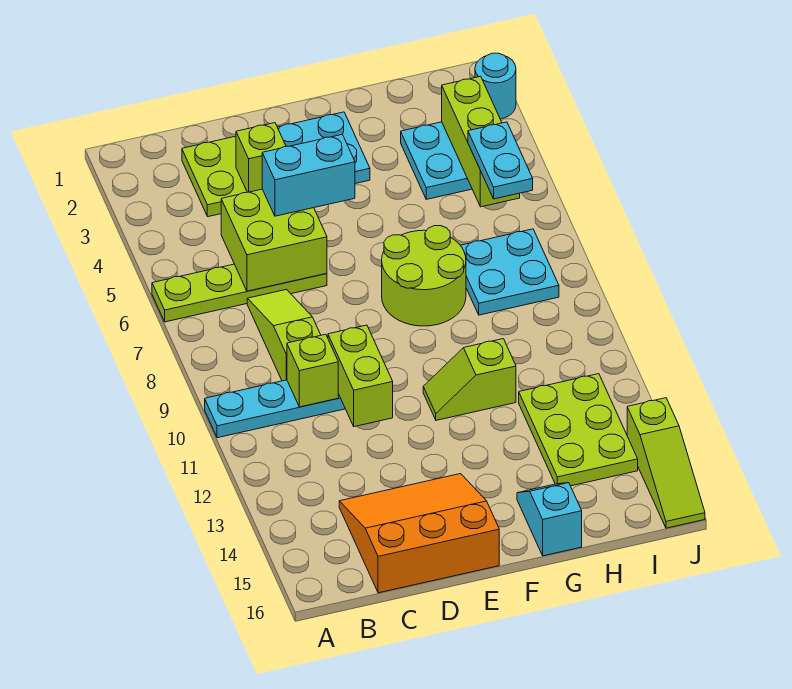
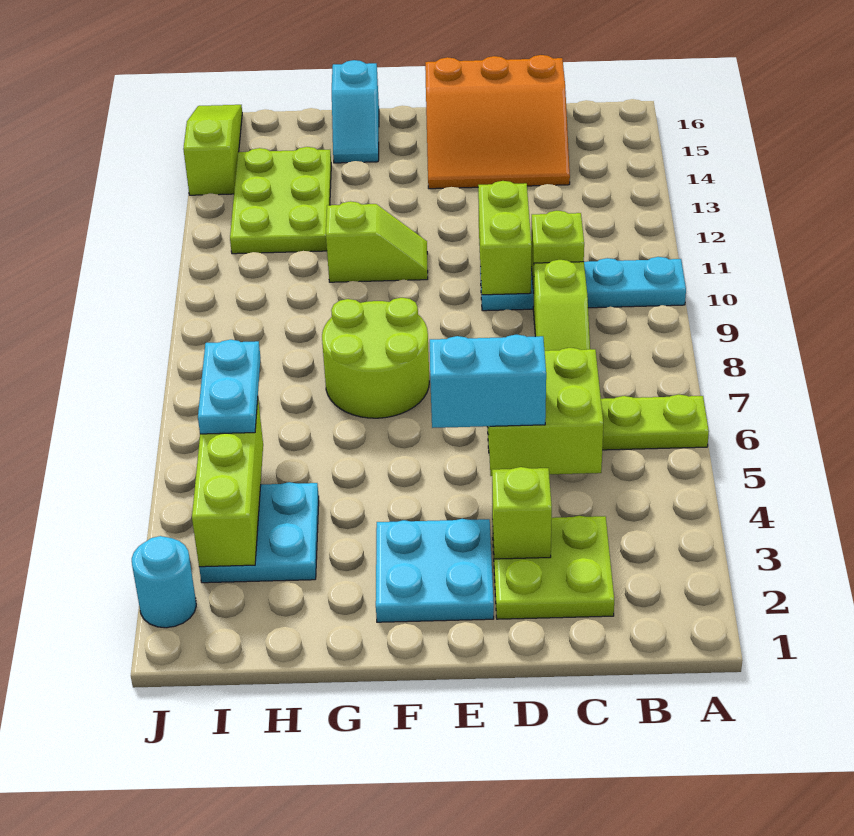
cyan 2x2 plate [460,229,559,315] -> none

